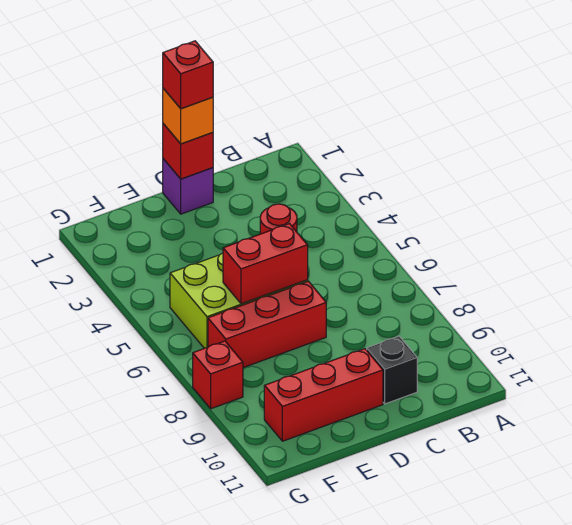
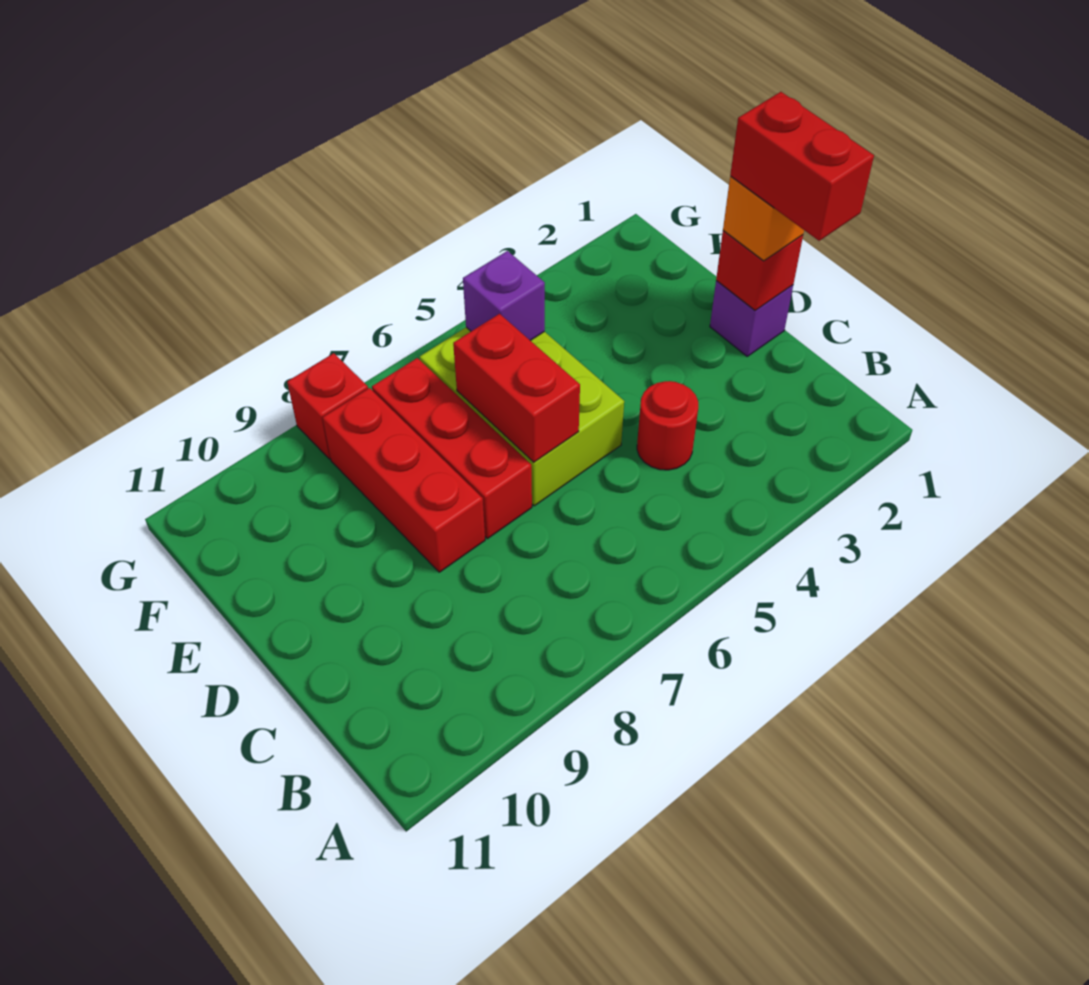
black 1x1 brick [367,336,417,404] -> none
red 1x1 brick [163,41,213,109] -> red 1x2 brick [730,92,874,241]
red 1x3 brick [264,349,383,441] -> red 1x3 brick moved to [323,388,485,572]
none -> purple 1x1 brick [463,251,545,341]

